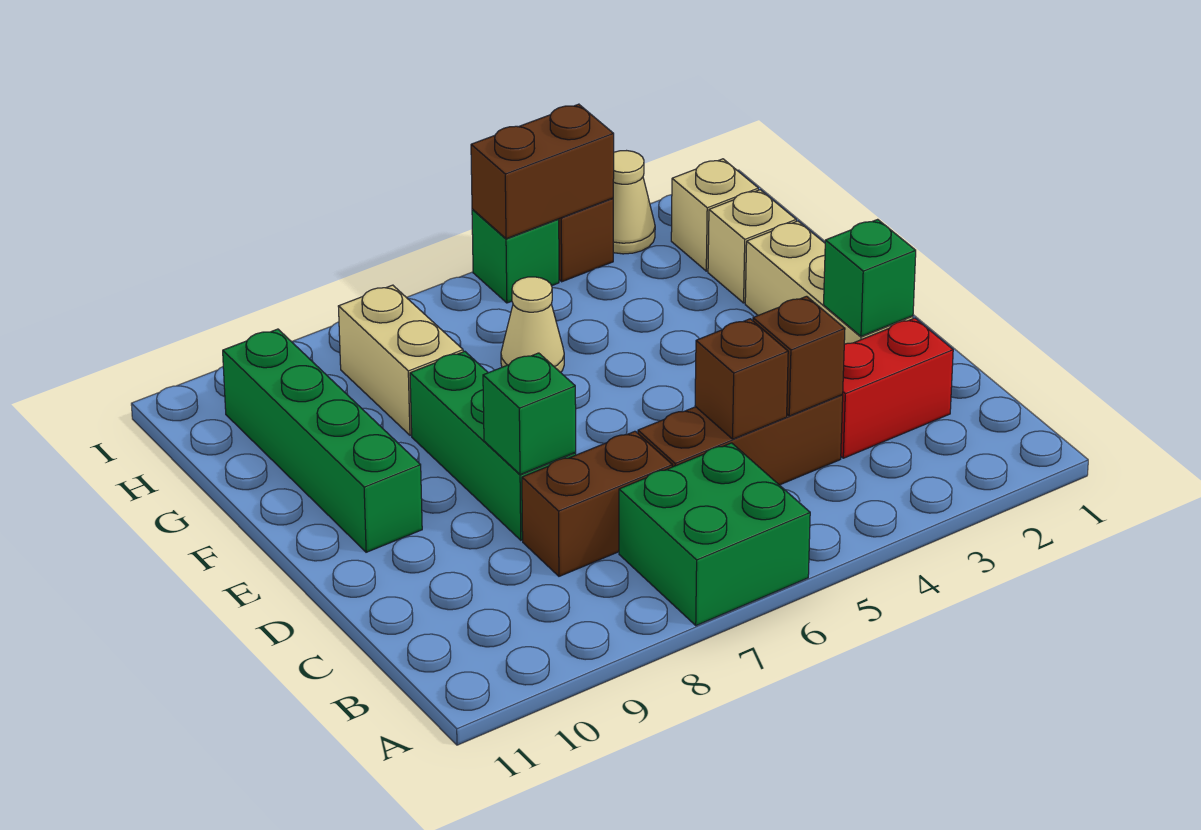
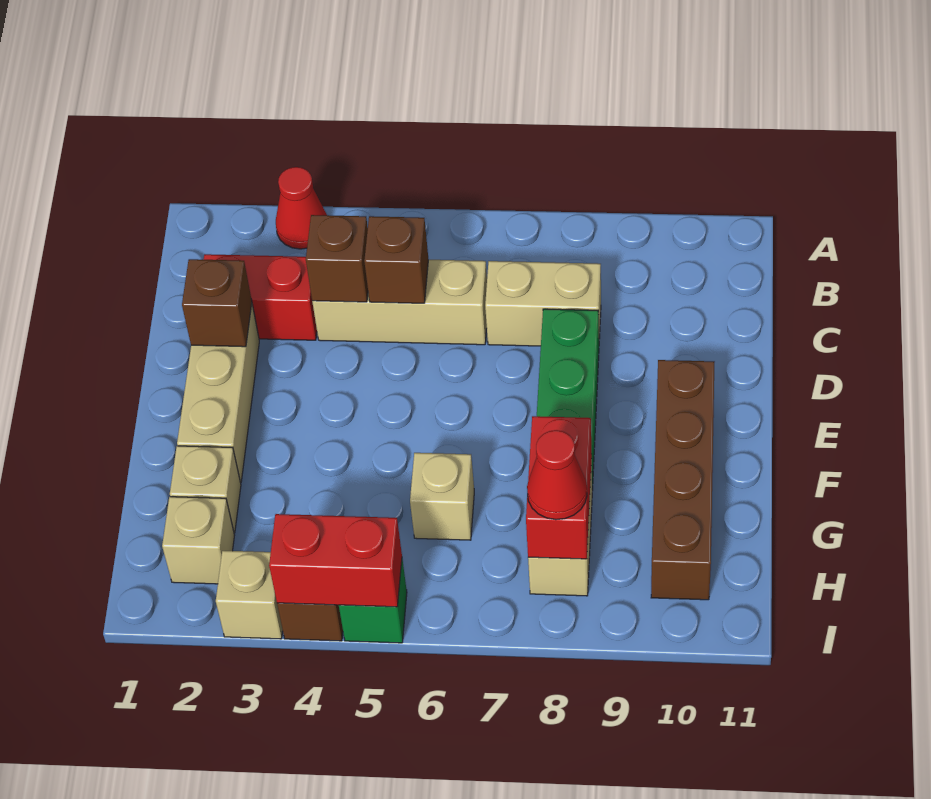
none -> red 1x1 cone [276,167,327,249]
green 2x2 brick [619,443,810,626] -> none
brown 1x3 brick [638,395,843,485] -> tan 1x3 brick [312,260,487,345]
brown 1x2 brick [522,431,672,576] -> tan 1x2 brick [485,261,601,346]
green 1x1 brick [824,219,916,337] -> brown 1x1 brick [182,259,252,347]
green 1x1 brick [483,353,576,475] -> none
green 1x4 brick [223,329,422,552] -> brown 1x4 brick [651,360,714,600]
tan 1x1 cone [501,277,564,372] -> tan 1x1 brick [410,453,474,540]
none -> red 1x2 brick [526,416,592,559]
none -> red 1x1 cone [527,430,587,520]
tan 1x1 cone [613,151,655,254] -> tan 1x1 brick [216,551,283,639]
brown 1x2 brick [471,104,614,239] -> red 1x2 brick [269,514,402,607]

